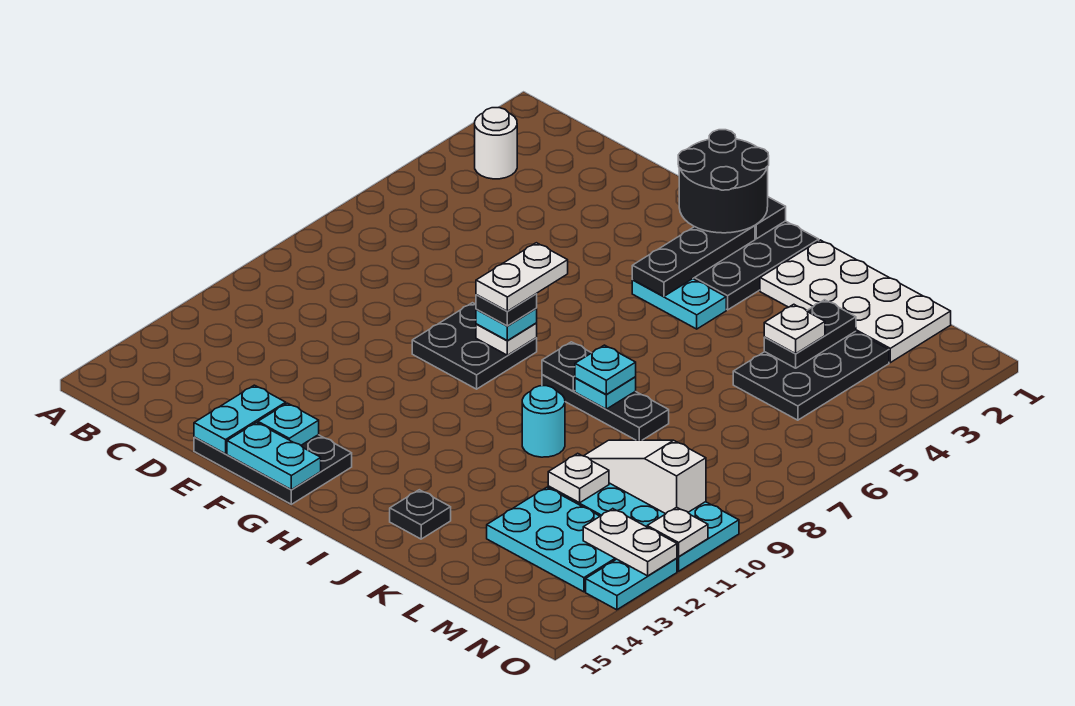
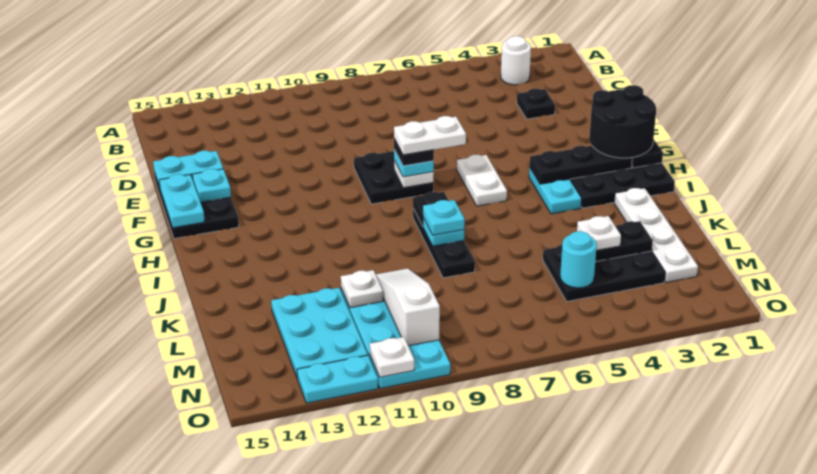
white 2x4 plate [760,240,951,363] -> white 1x4 plate [614,188,698,282]
cyan 1x1 round brick [522,386,565,457] -> cyan 1x1 round brick moved to [560,231,597,288]
black 1x1 plate [390,490,451,539] -> black 1x1 plate moved to [517,89,555,119]
white 1x2 plate [583,509,677,576] -> white 1x2 plate moved to [457,155,507,206]

